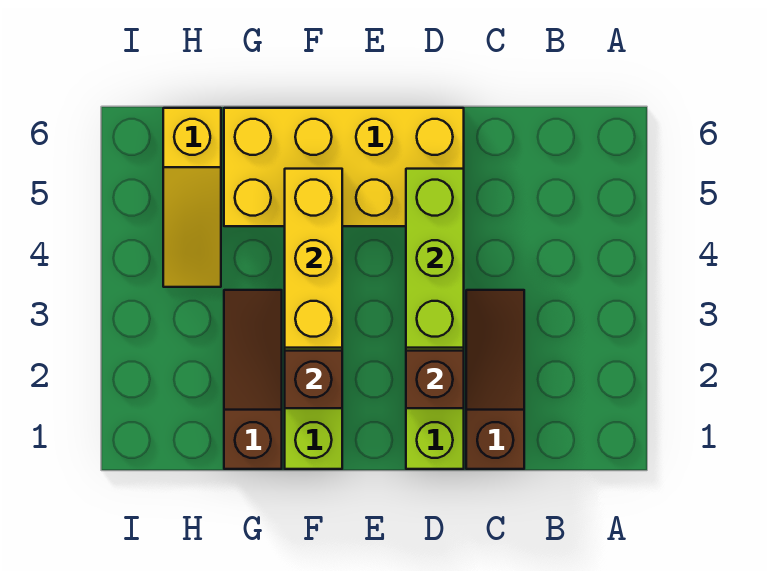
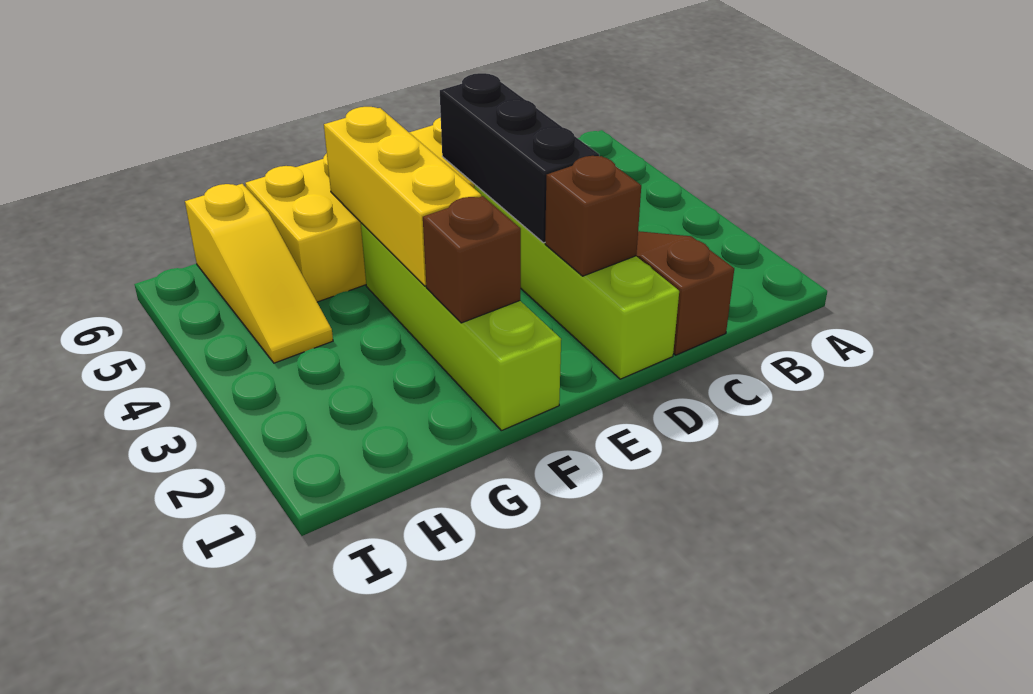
lime 1x3 brick [406,169,464,348] -> black 1x3 brick [440,73,599,243]
brown 1x3 slope [224,290,282,469] -> none

